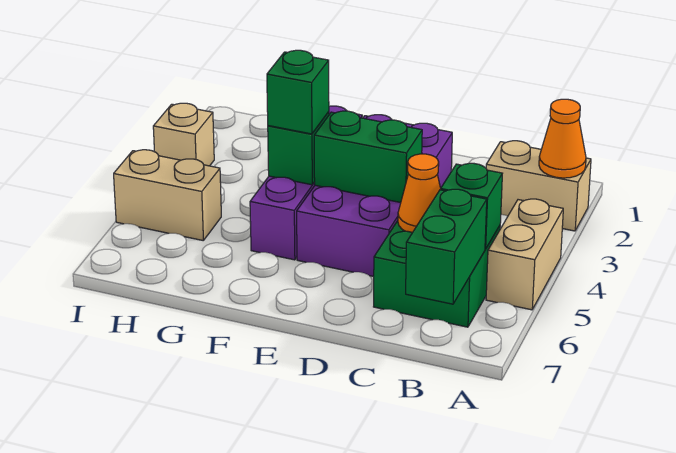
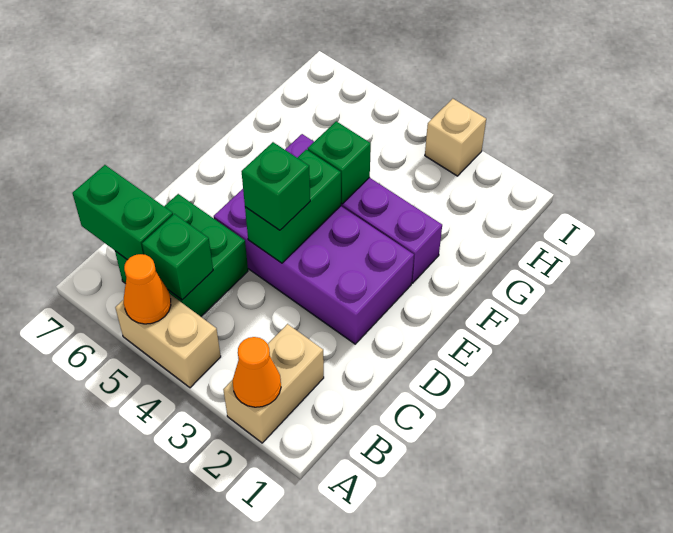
orange 1x1 cone [398,154,441,232] -> orange 1x1 cone moved to [124,254,171,324]
green 1x1 brick [267,50,329,134] -> green 1x1 brick moved to [241,142,310,230]
tan 1x2 brick [114,150,221,240] -> none

